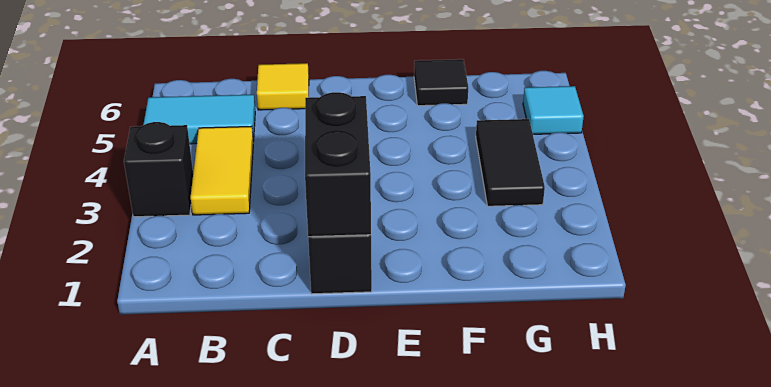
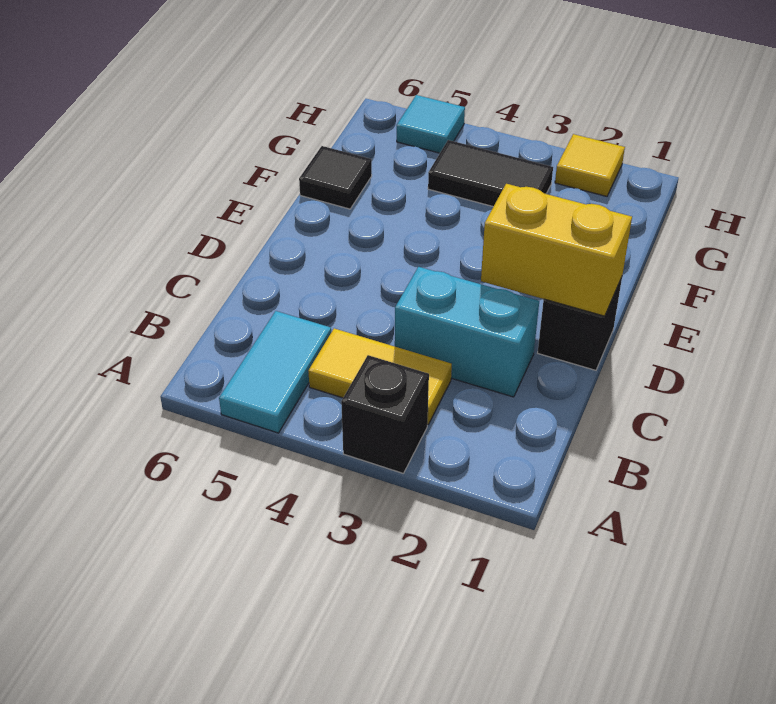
none -> cyan 1x2 brick [395,267,539,397]
yellow 1x1 tile [257,63,309,110] -> yellow 1x1 tile moved to [555,134,625,196]
black 1x2 brick [305,92,371,237] -> yellow 1x2 brick [481,184,632,316]

